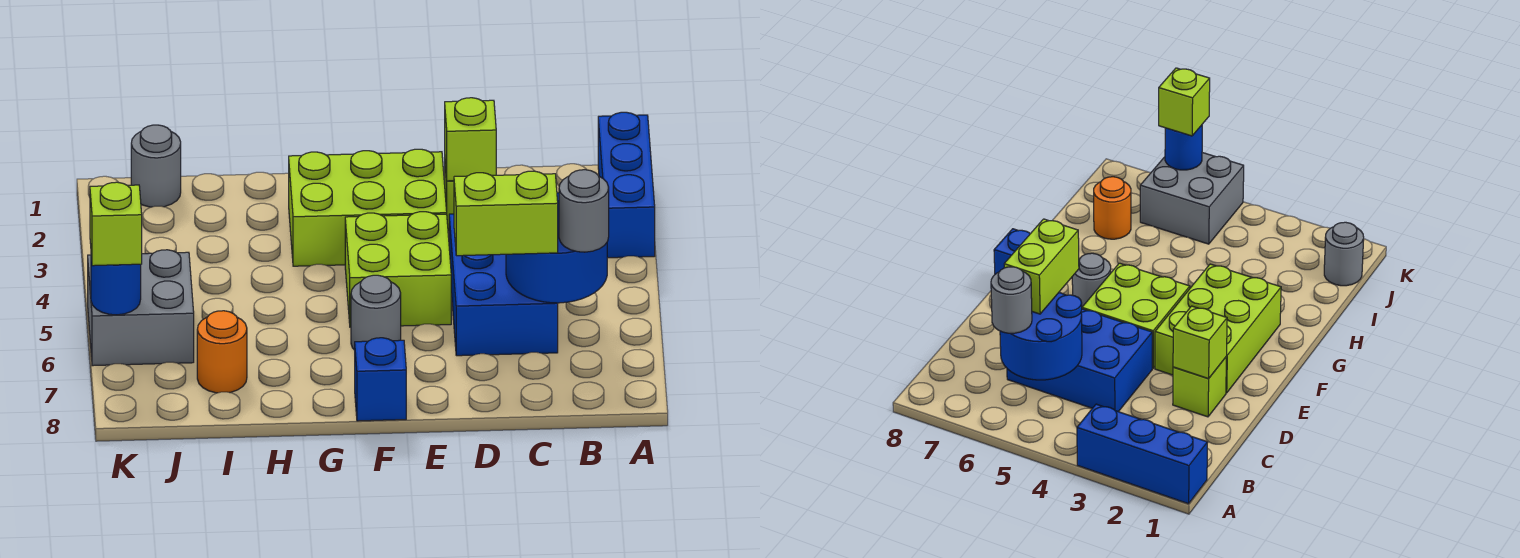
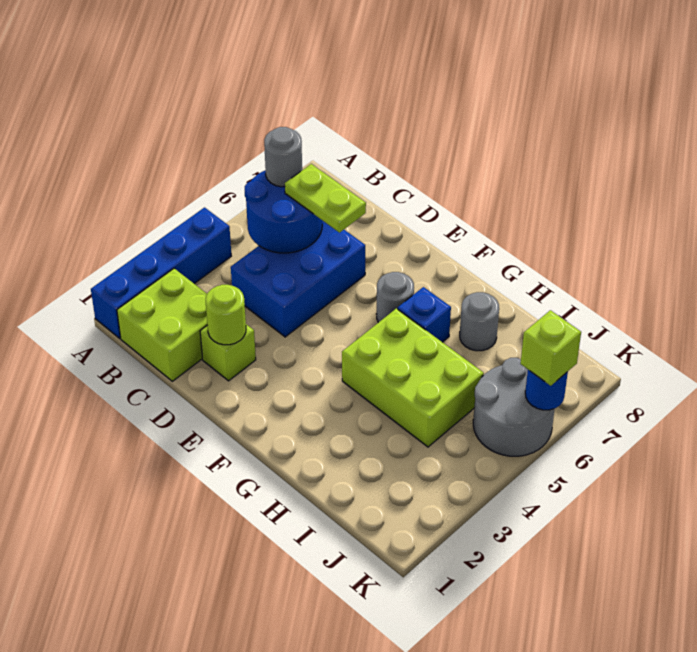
blue 1x3 brick [598,112,655,258] -> blue 1x4 brick [91,208,231,338]
lime 1x2 brick [454,171,558,256] -> lime 1x2 plate [285,164,366,233]
lime 1x1 brick [445,98,496,181] -> lime 1x1 round brick [206,285,246,345]
lime 2x3 brick [289,149,447,266] -> lime 2x3 brick moved to [342,308,484,447]
lime 2x2 brick [345,212,451,327] -> lime 2x2 brick moved to [117,268,207,381]
blue 1x1 brick [355,338,406,421] -> blue 1x1 brick moved to [398,287,451,342]
orange 1x1 round brick [197,311,247,393] -> none
grey 1x1 round brick [131,125,181,207] -> grey 1x1 round brick moved to [460,292,499,351]
grey 2x2 brick [88,250,194,366] -> grey 2x2 round brick [473,358,555,456]

